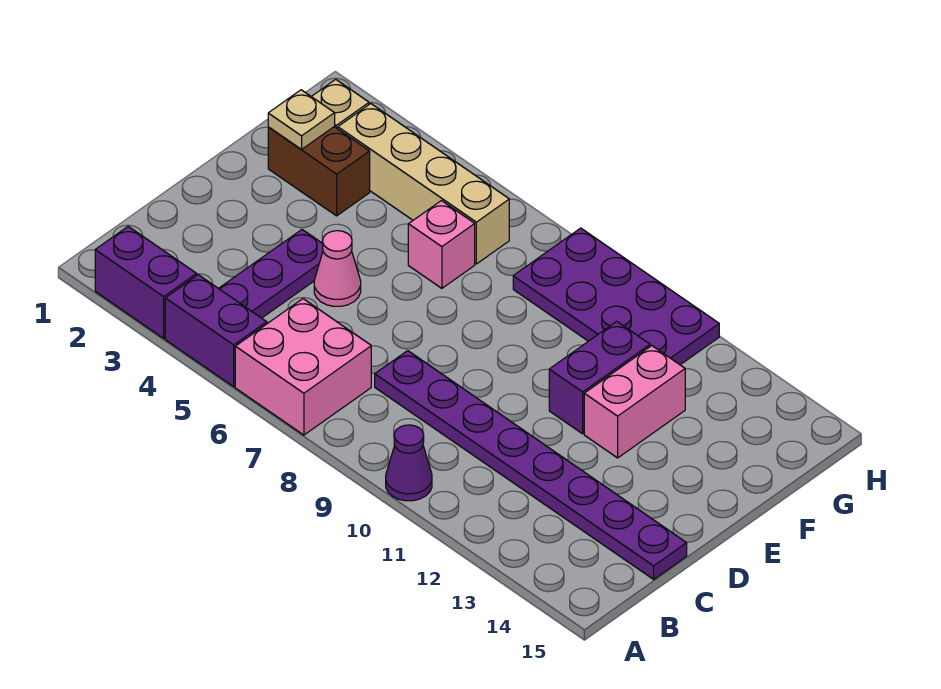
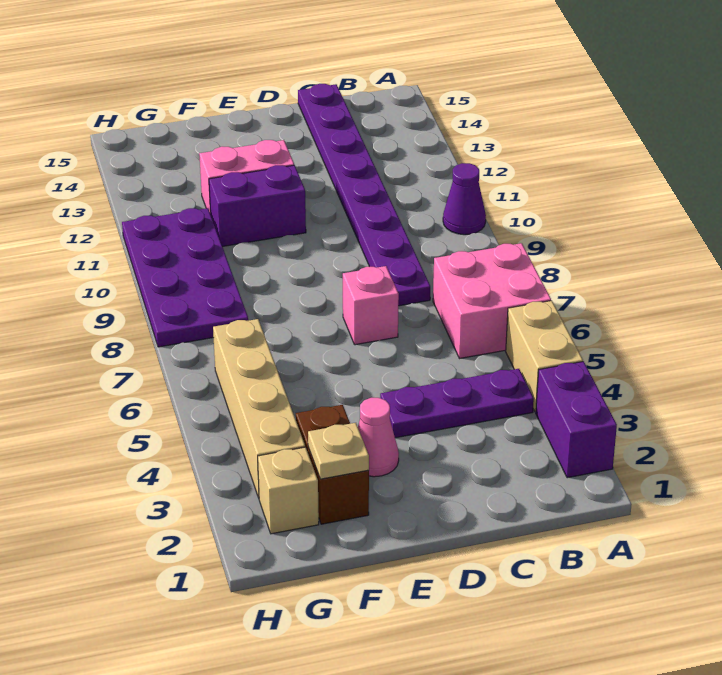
purple 1x2 brick [165,275,267,387] -> tan 1x2 brick [506,301,583,412]
pink 1x1 cone [314,231,361,306] -> pink 1x1 cone moved to [358,398,399,477]
pink 1x1 brick [408,201,475,288] -> pink 1x1 brick moved to [343,266,399,345]

